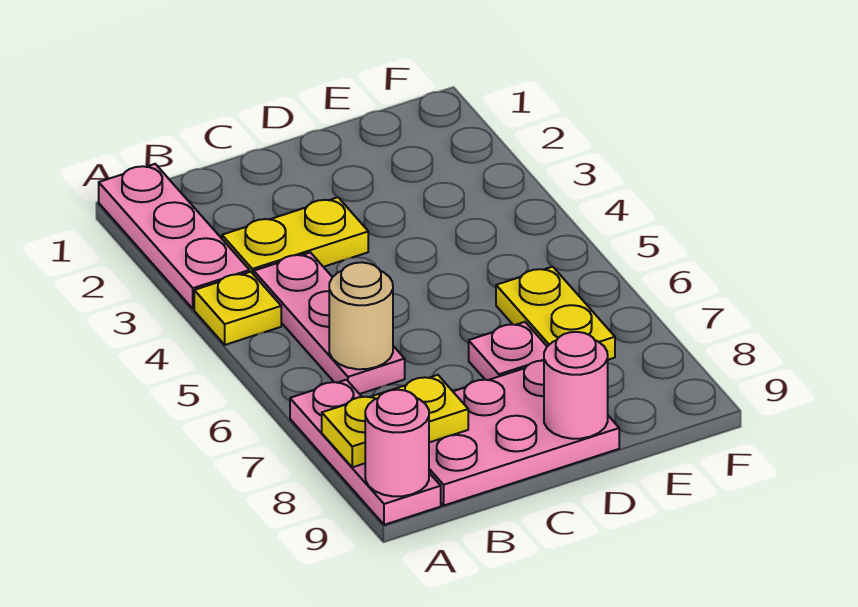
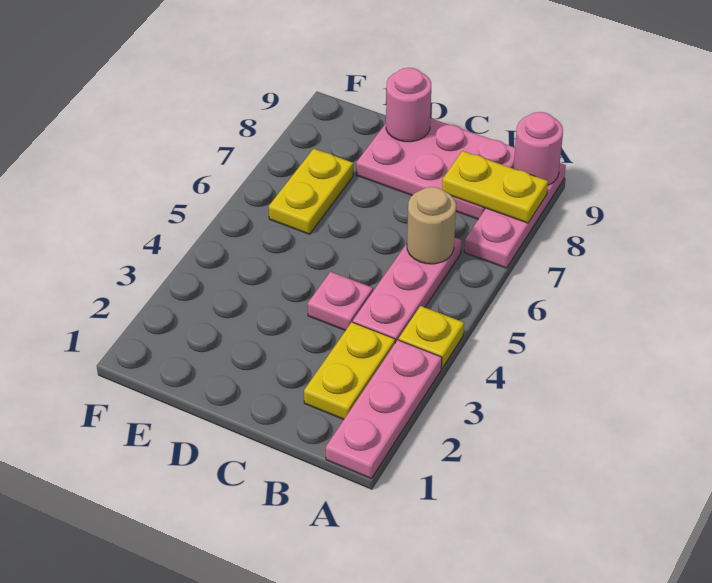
yellow 1x2 plate [222,197,368,275] -> yellow 1x2 plate turned to [304,322,395,419]
pink 1x1 plate [469,322,547,380] -> pink 1x1 plate moved to [308,272,373,331]

